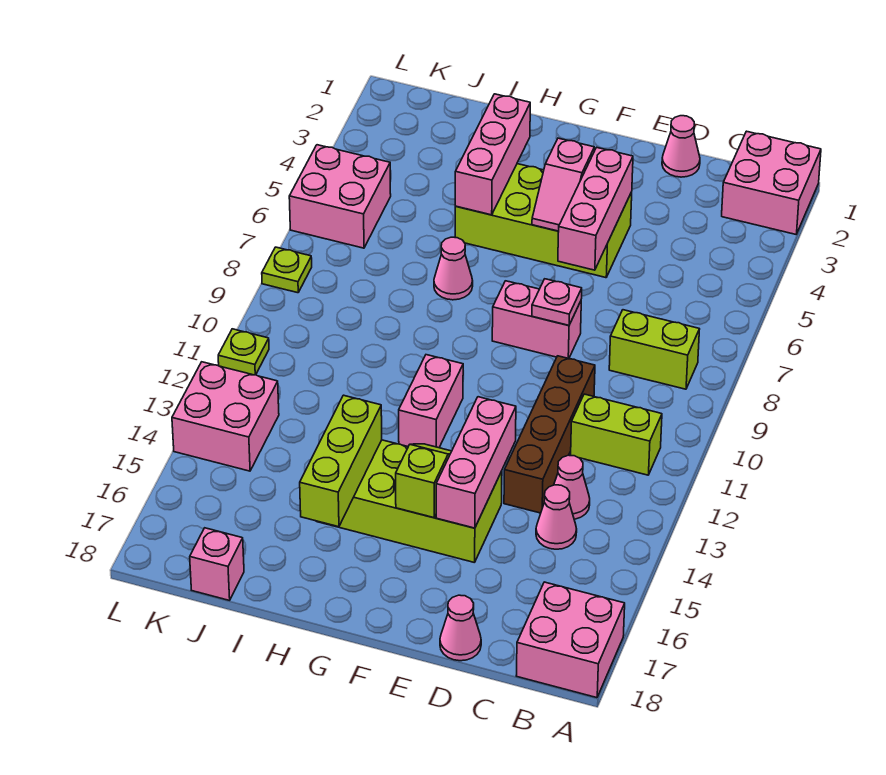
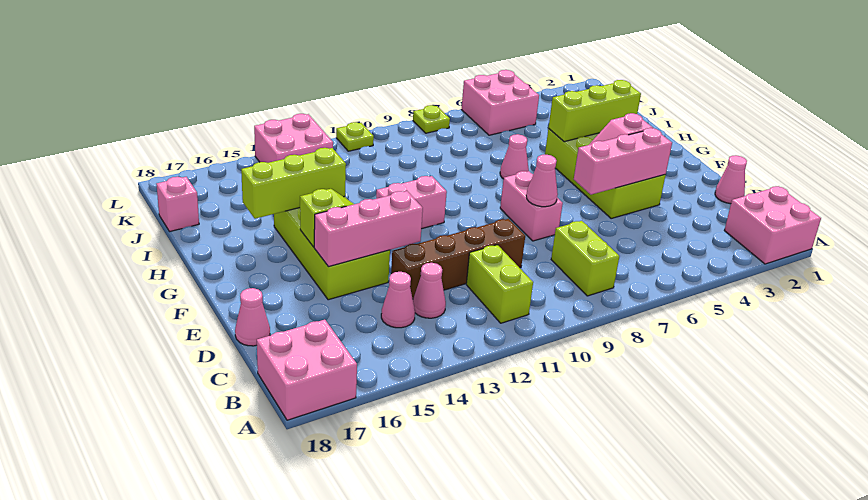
pink 1x1 plate [532,279,582,325] -> pink 1x1 cone [526,155,558,207]
pink 1x3 brick [455,94,530,215] -> lime 1x3 brick [548,80,641,142]

